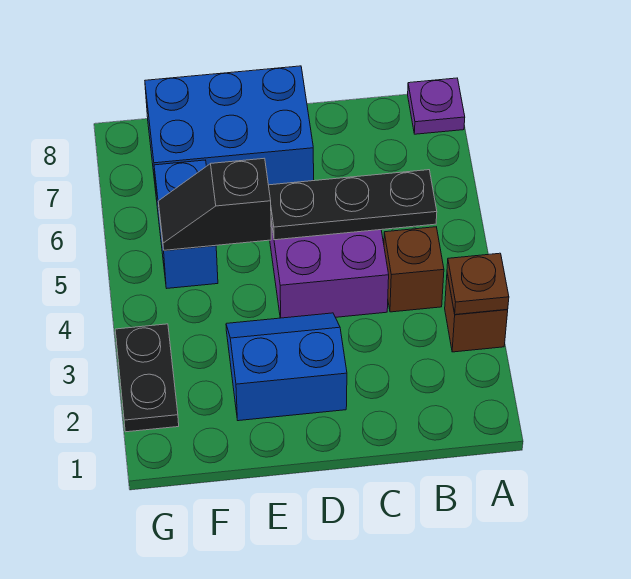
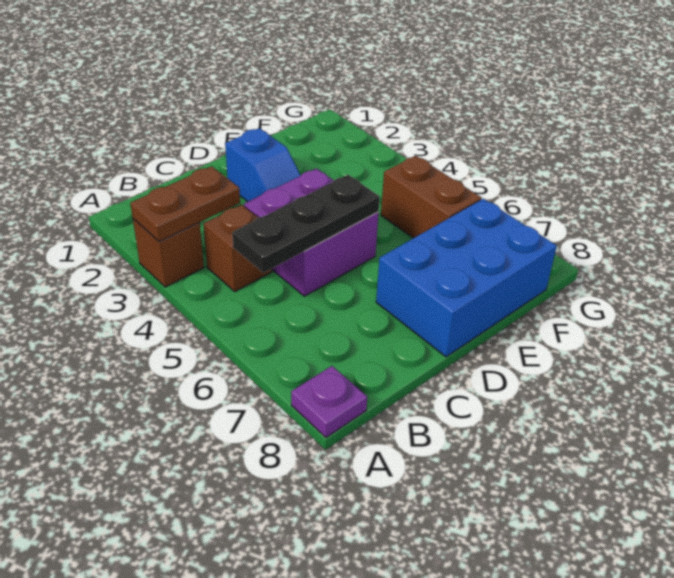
brown 1x1 plate [447,253,509,315] -> brown 1x2 plate [130,166,240,242]
blue 2x2 slope [226,313,347,421] -> blue 1x2 slope [225,128,301,202]
black 1x2 slope [158,158,271,250] -> none
blue 1x2 brick [154,160,218,288] -> brown 1x2 brick [381,156,481,238]
black 1x2 plate [115,324,179,432] -> none

